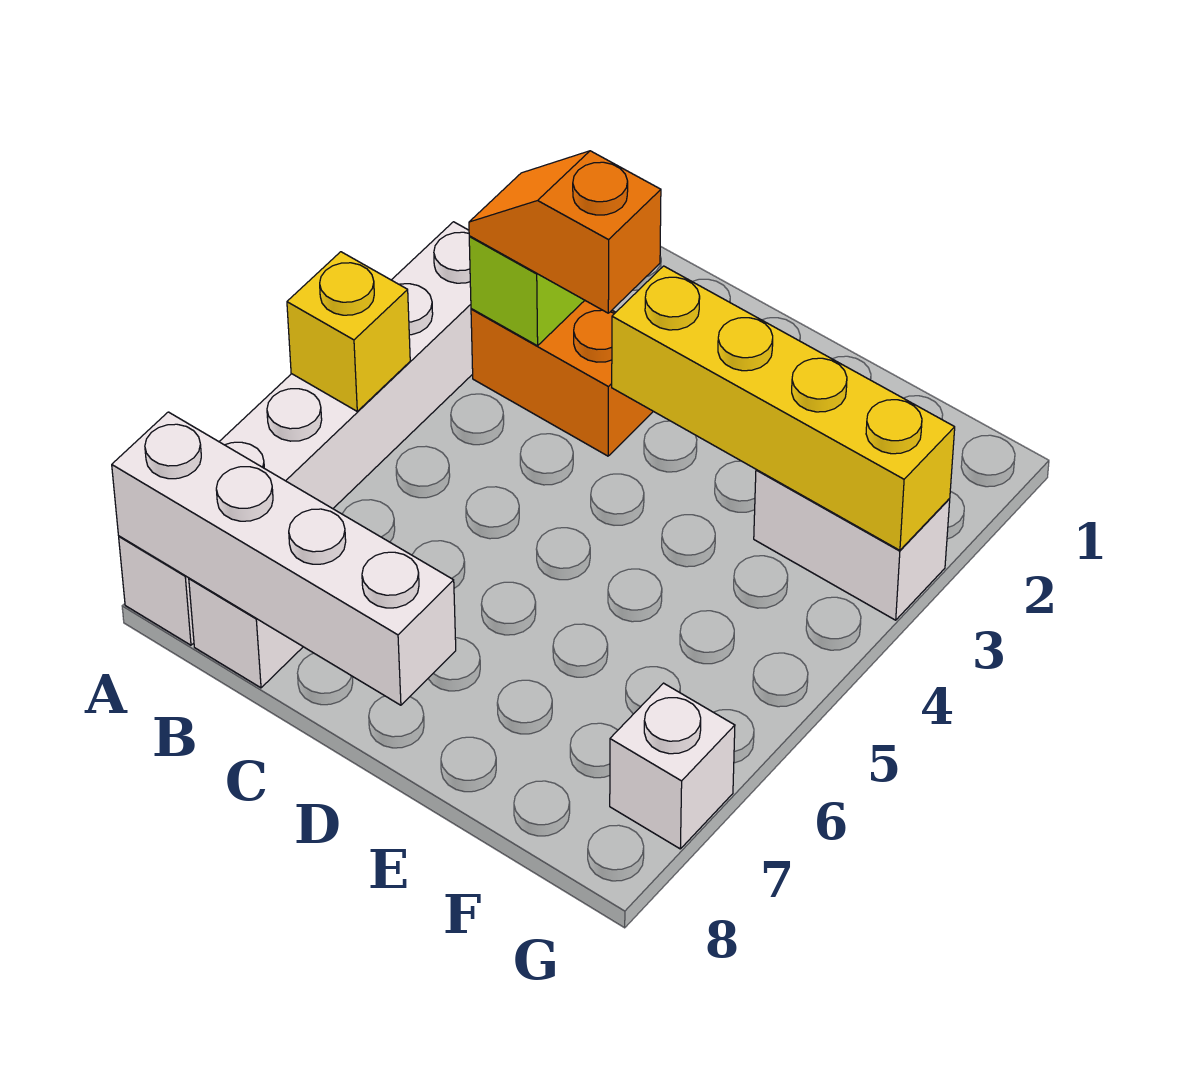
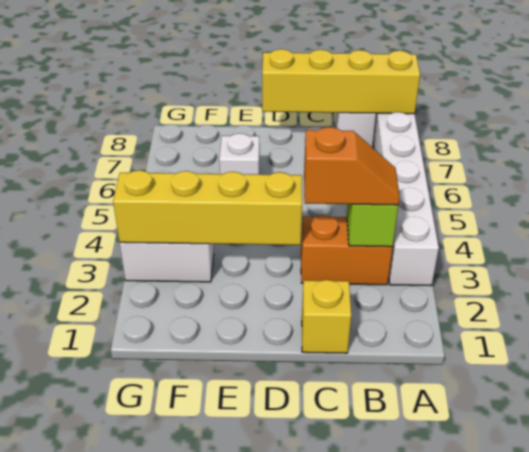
yellow 1x1 brick [287,252,410,411] -> yellow 1x1 brick moved to [302,280,351,353]
white 1x4 brick [112,412,456,705] -> yellow 1x4 brick [262,49,420,114]
white 1x1 brick [610,683,735,849] -> white 1x1 brick moved to [219,133,260,174]

